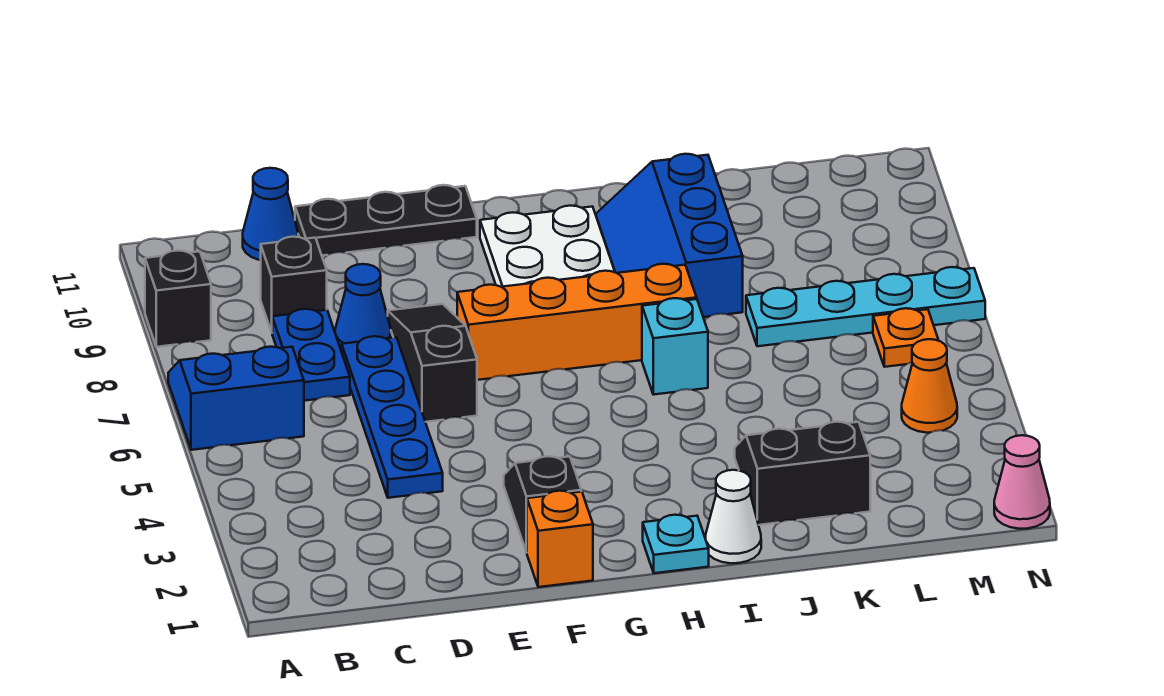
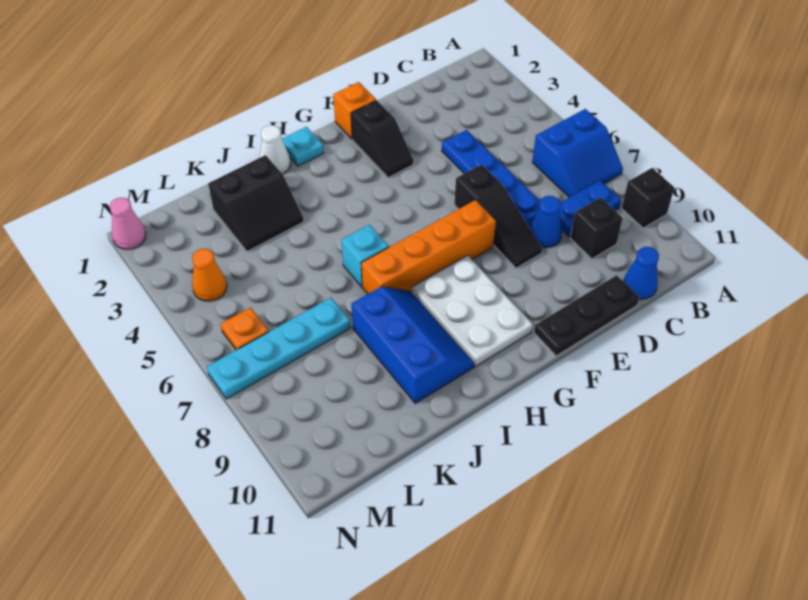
blue 1x2 plate [272,309,350,401] -> blue 1x2 plate turned to [559,180,621,237]

